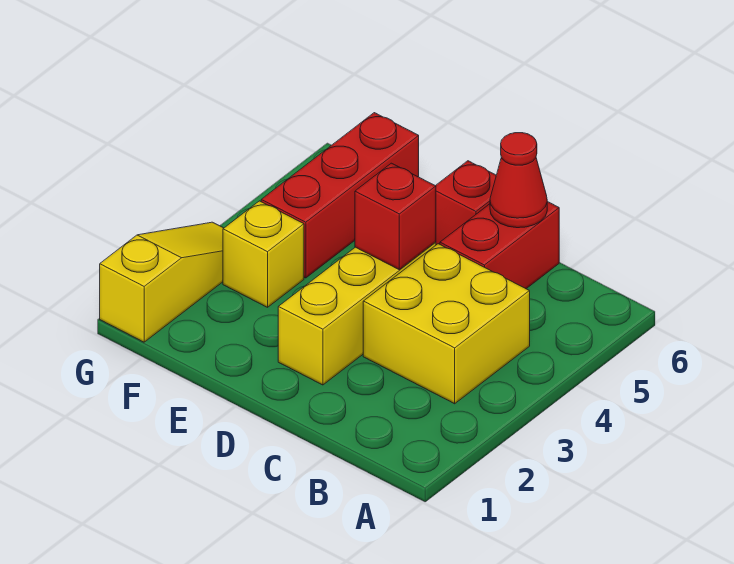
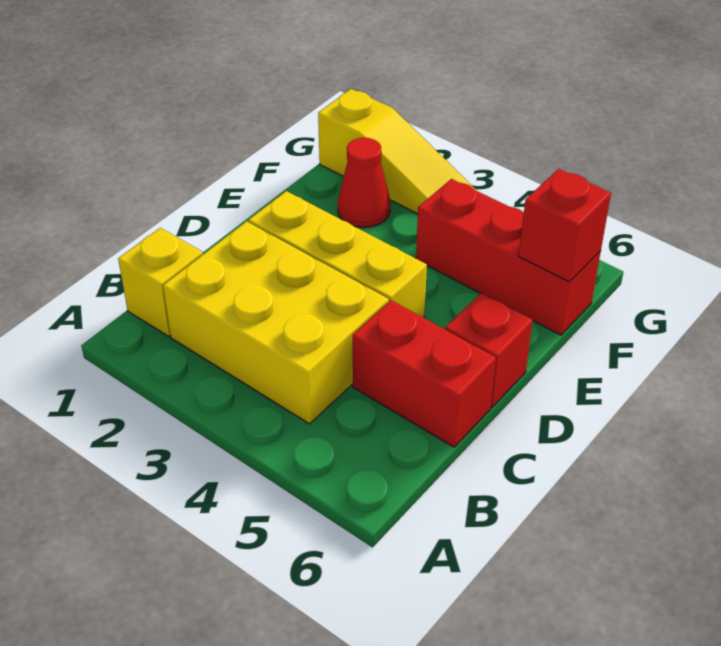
yellow 2x2 brick [363,244,530,404] -> yellow 2x3 brick [163,221,389,424]
red 1x1 cone [490,133,547,228] -> red 1x1 cone moved to [338,138,391,228]
red 1x1 brick [355,163,436,270] -> red 1x1 brick moved to [519,169,611,282]
yellow 1x1 brick [223,201,304,307] -> yellow 1x1 brick moved to [118,228,203,336]

